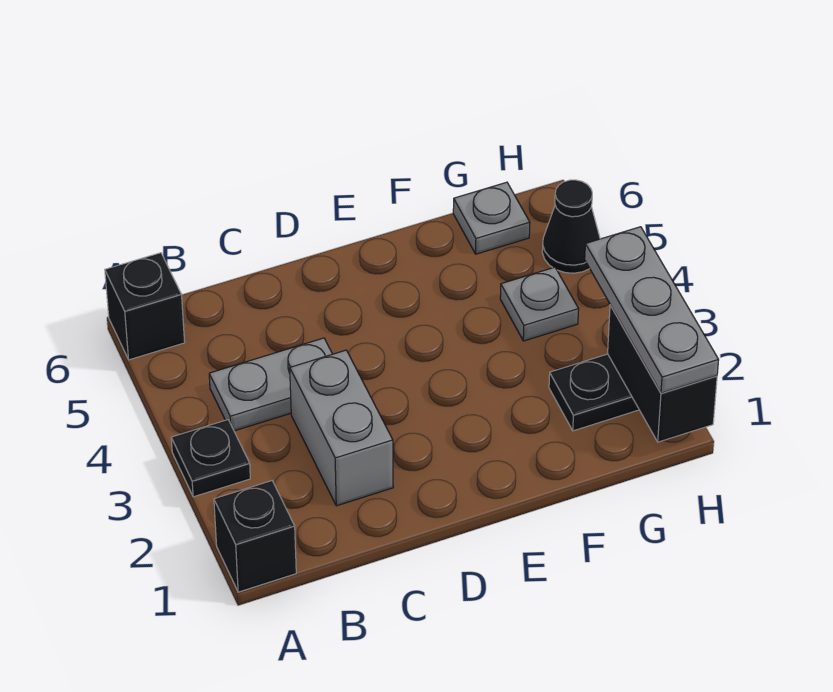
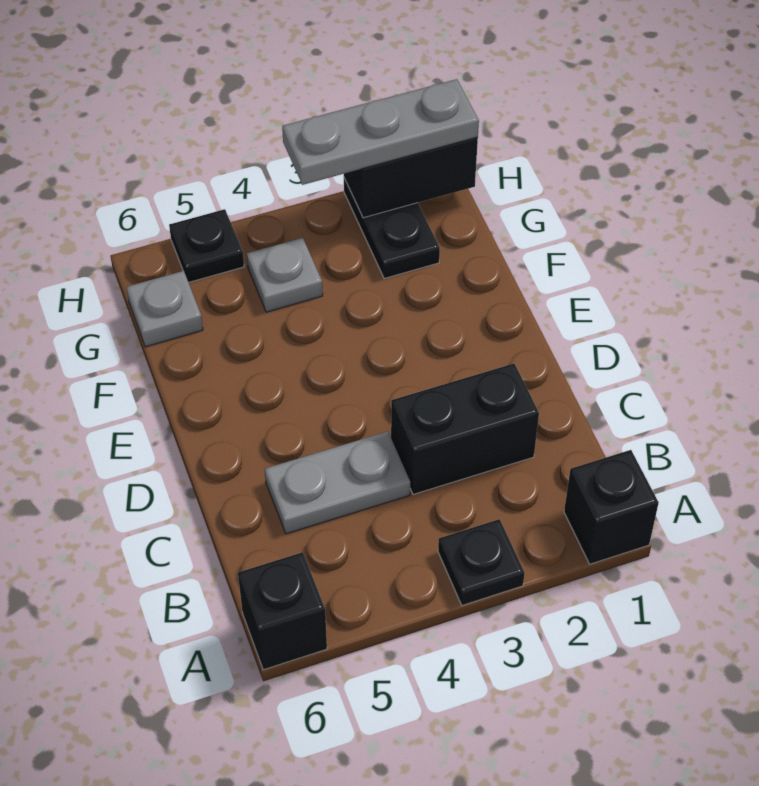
grey 1x2 plate [209,338,332,431] -> grey 1x2 plate turned to [265,431,410,534]
grey 1x2 brick [290,350,393,506] -> black 1x2 brick [391,364,539,494]
black 1x1 cone [542,180,600,273] -> black 1x1 plate [169,209,244,282]

